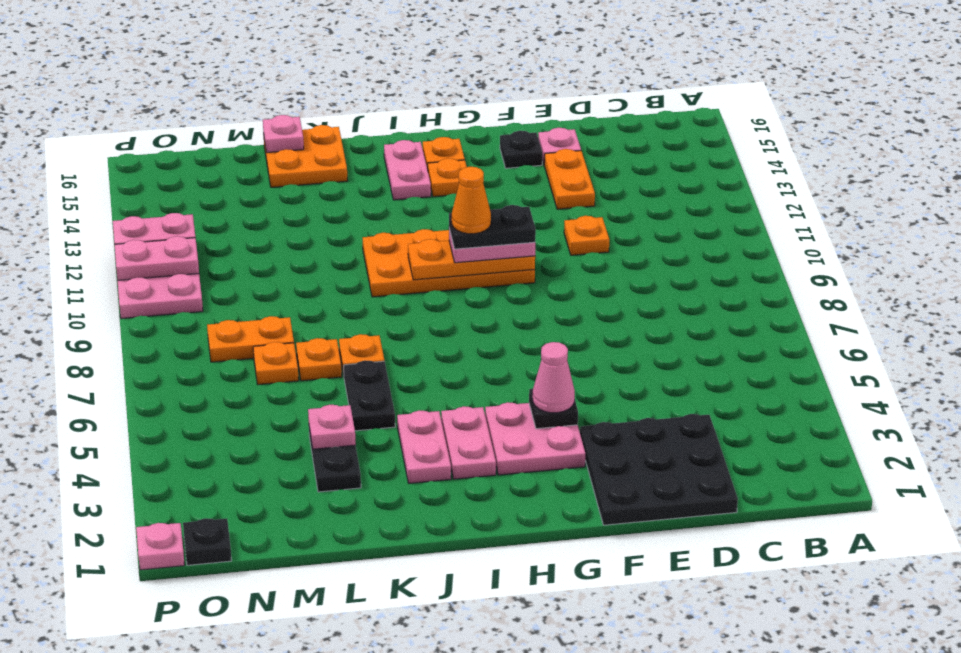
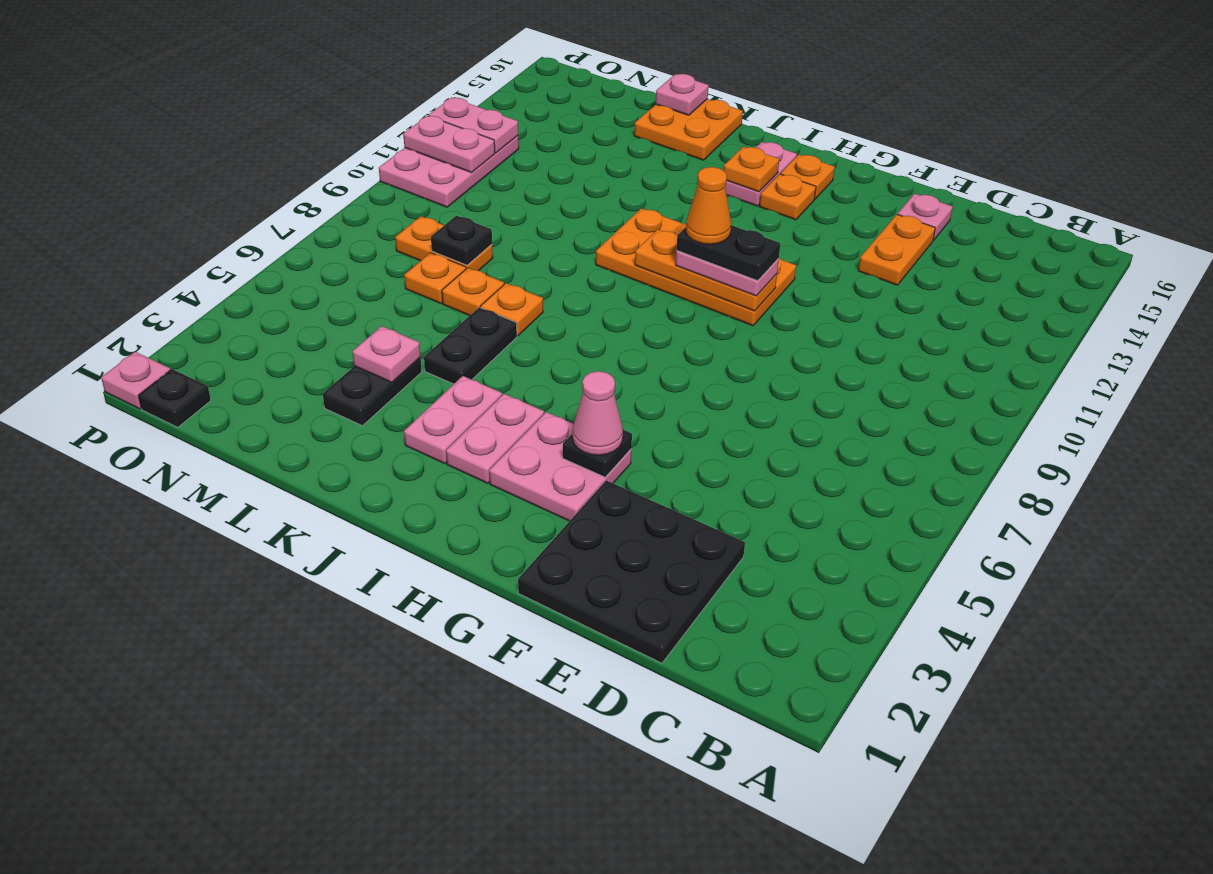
orange 1x1 plate [564,216,609,255] -> orange 1x1 plate moved to [724,147,779,192]
black 1x1 plate [500,131,542,168] -> black 1x1 plate moved to [431,216,492,265]

